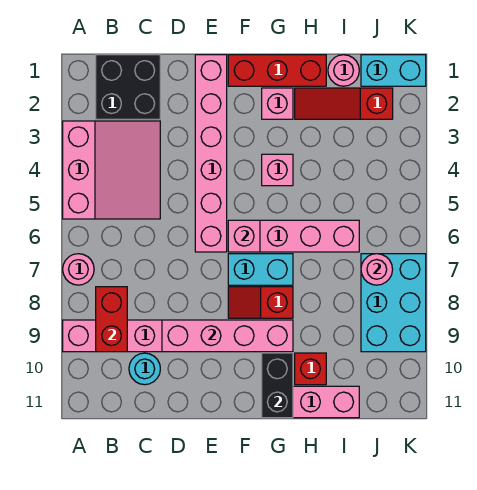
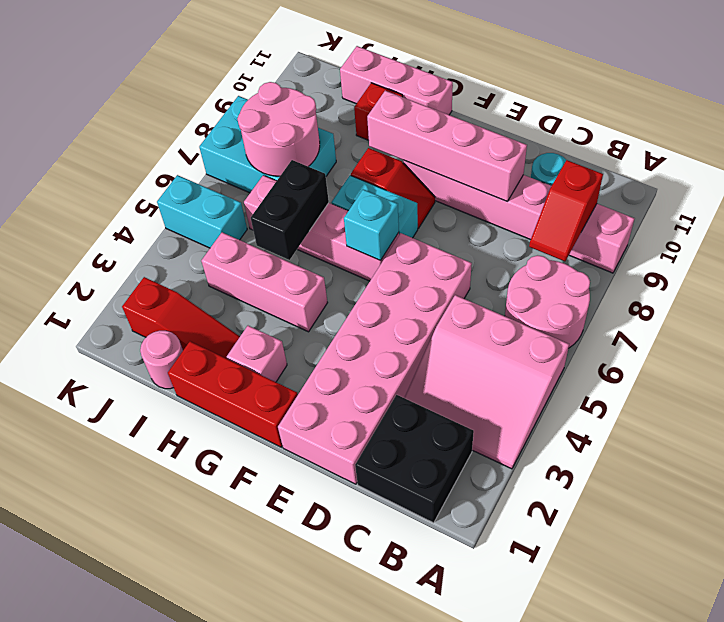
pink 3x3 slope [63,121,160,219] -> pink 3x3 slope turned to [405,295,569,469]
pink 1x1 round brick [63,254,94,285] -> pink 2x2 round brick [505,255,590,348]
red 1x2 brick [96,287,127,352] -> red 1x2 slope [529,160,603,261]
pink 1x6 brick [195,55,227,252] -> pink 2x6 brick [278,233,472,484]
pink 1x1 brick [228,220,260,252] -> cyan 1x1 brick [344,189,399,261]
pink 1x1 brick [262,154,293,186] -> pink 1x3 brick [201,233,328,332]
black 1x2 brick [262,353,293,418] -> black 1x2 brick moved to [251,160,329,260]
cyan 1x2 brick [361,55,426,86] -> cyan 1x2 brick moved to [157,175,247,248]
cyan 2x3 brick [361,254,426,352] -> cyan 2x3 brick turned to [199,96,336,193]
pink 1x1 round brick [361,254,393,285] -> pink 2x2 round brick [237,82,320,176]

